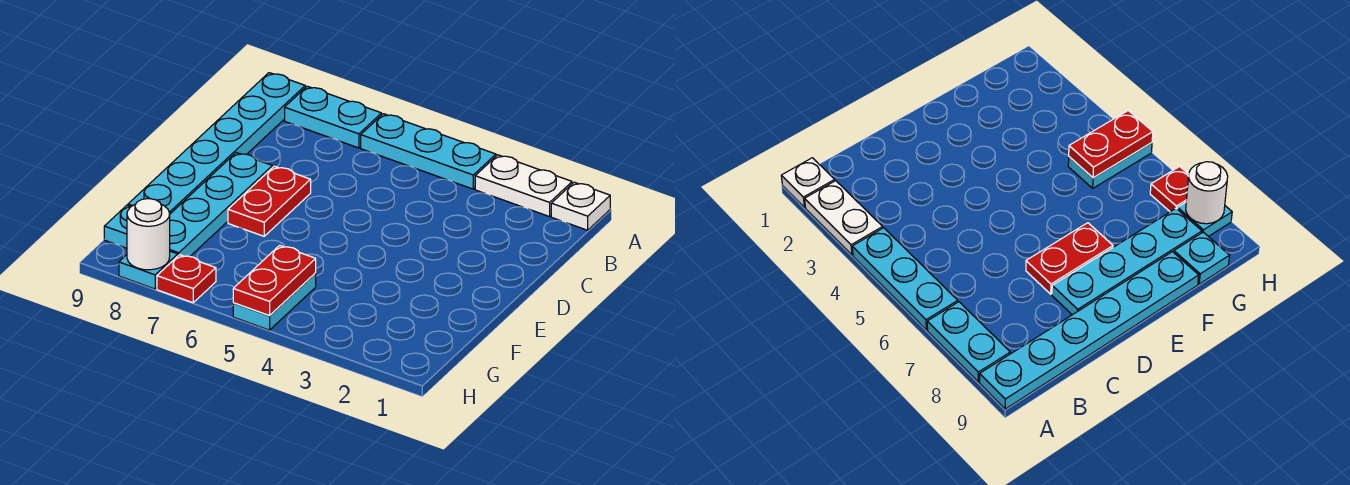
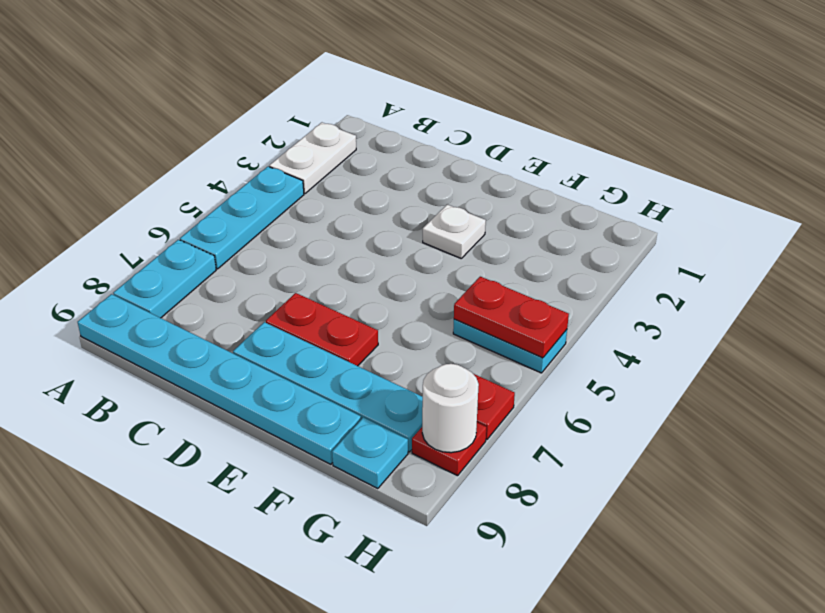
white 1x1 plate [551,182,610,230] -> white 1x1 plate moved to [423,205,486,258]
cyan 1x1 plate [119,251,178,289] -> red 1x1 plate [412,423,486,476]

